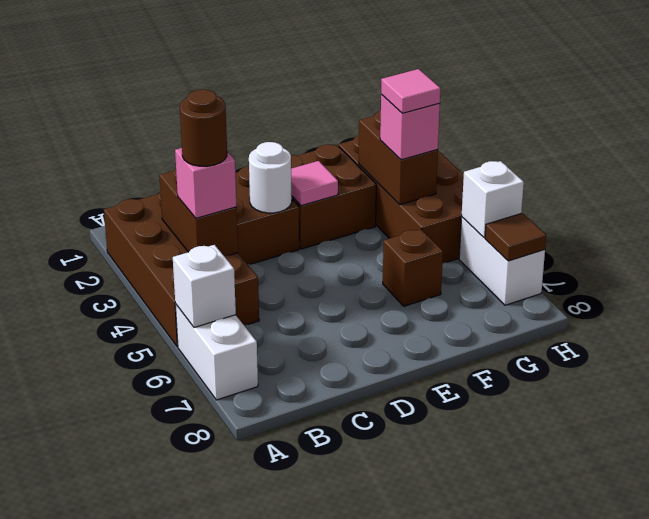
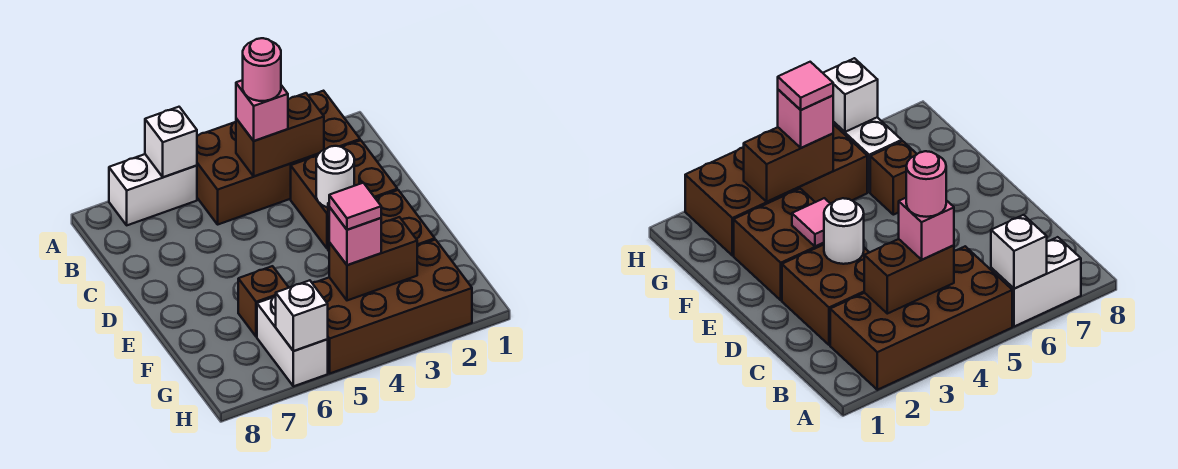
brown 1x1 round brick [180,90,227,166] -> pink 1x1 round brick [243,38,281,101]
white 1x2 brick [459,217,545,305] -> white 1x2 brick turned to [257,296,328,386]
brown 1x1 tile [485,213,546,261] -> none

